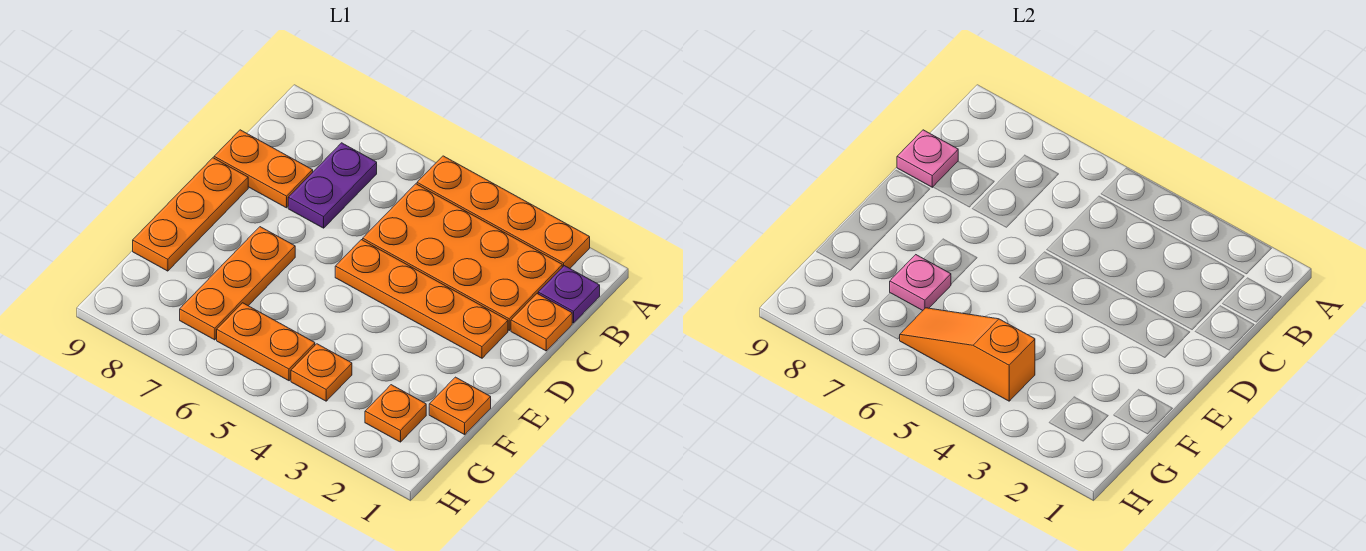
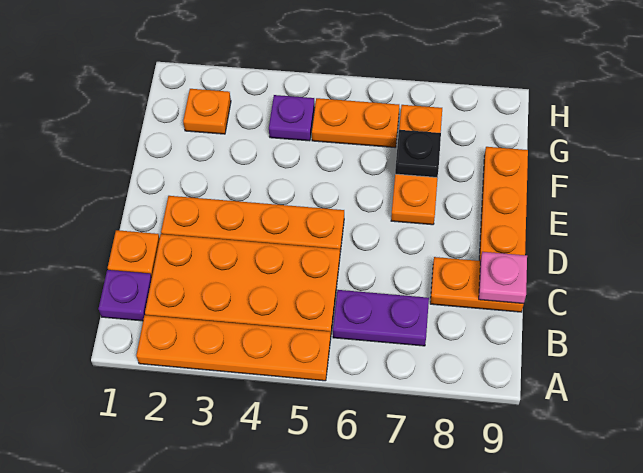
purple 1x2 plate [288,143,377,228] -> purple 1x2 plate turned to [333,290,429,346]
orange 1x1 plate [429,377,491,435] -> none
pink 1x1 plate [890,255,951,310] -> black 1x1 plate [395,130,441,178]
orange 1x1 plate [291,344,352,401] -> purple 1x1 plate [269,95,315,141]
orange 1x3 slope [899,308,1035,401] -> none

